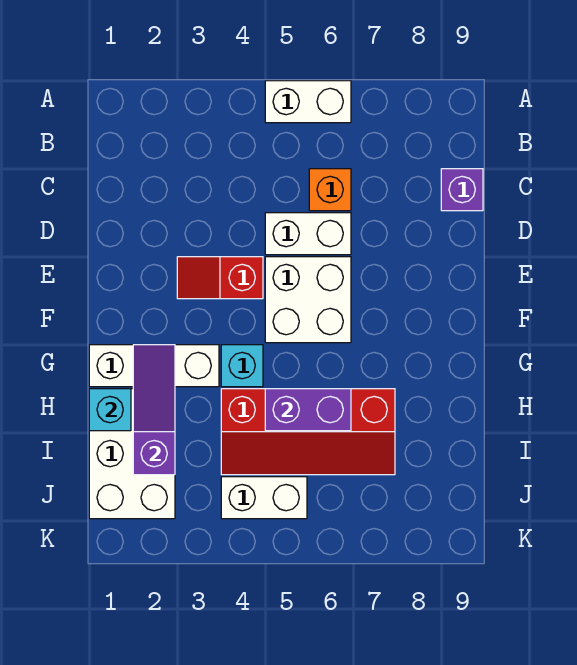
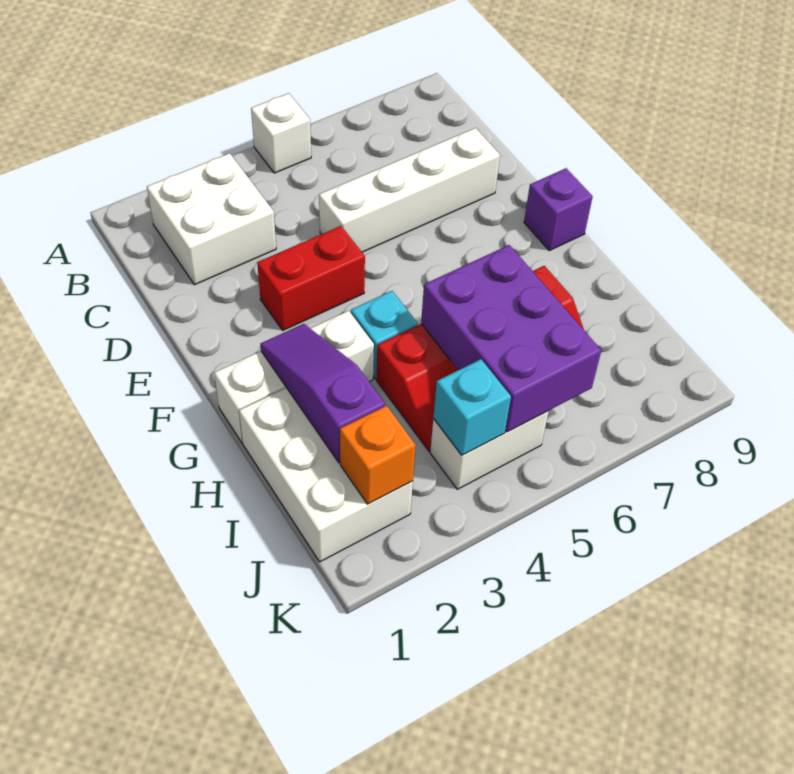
white 1x2 brick [265,81,351,123] -> white 1x1 brick [251,93,311,173]
orange 1x1 brick [309,169,351,211] -> orange 1x1 brick moved to [340,406,416,504]
purple 1x1 brick [441,169,483,211] -> purple 1x1 brick moved to [524,168,593,250]
white 1x2 brick [265,213,351,255] -> white 1x4 brick [319,128,500,252]
red 1x2 slope [177,257,263,299] -> red 1x2 brick [257,226,365,330]
white 2x2 brick [265,257,351,343] -> white 2x2 brick moved to [147,153,276,285]
cyan 1x1 brick [89,389,131,431] -> cyan 1x1 brick moved to [433,359,511,455]
purple 1x2 brick [265,389,351,431] -> purple 2x3 brick [421,245,601,432]

